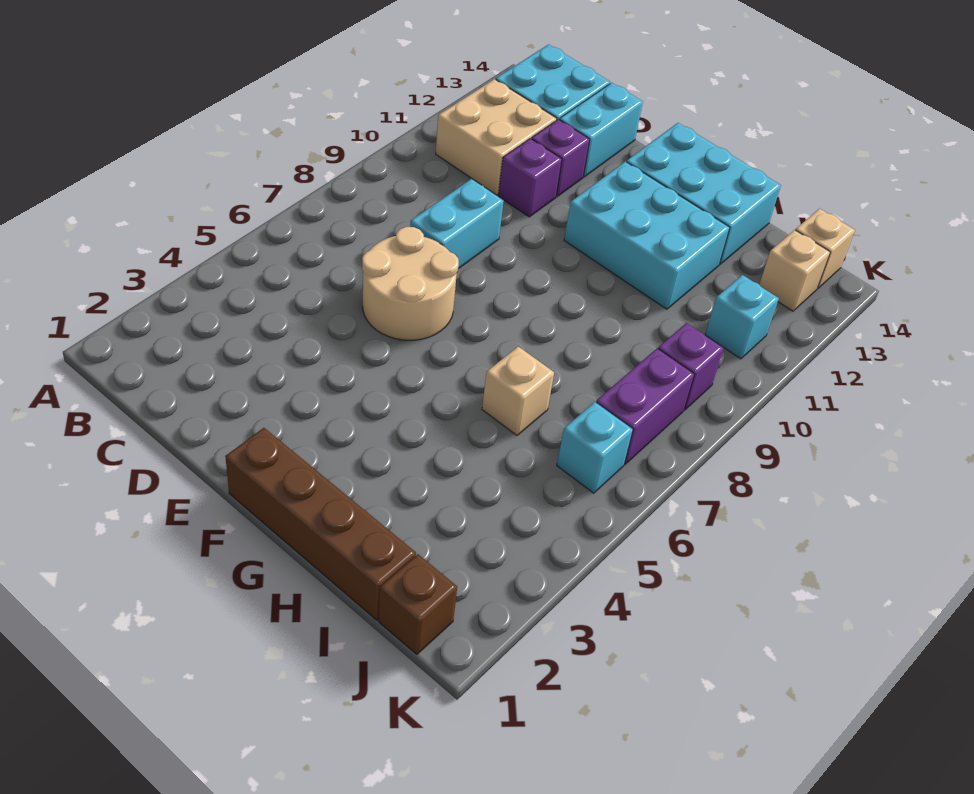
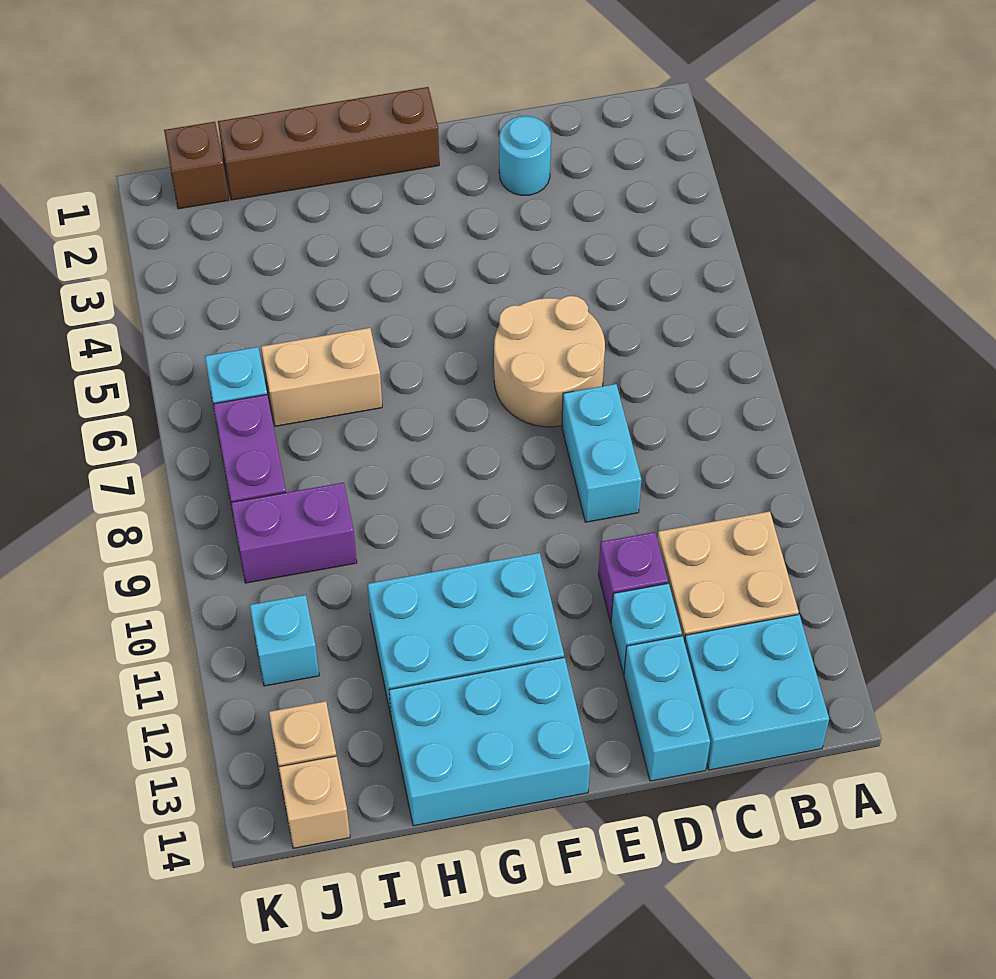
none -> cyan 1x1 round brick [499,116,551,195]
purple 1x1 brick [532,119,590,196] -> cyan 1x1 brick [611,583,682,674]
tan 1x1 brick [482,346,554,435] -> tan 1x2 brick [261,328,382,426]
purple 1x1 brick [658,323,724,410] -> purple 1x2 brick [231,483,357,583]

